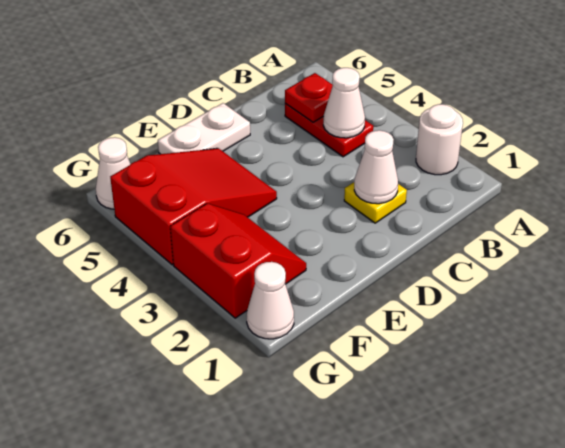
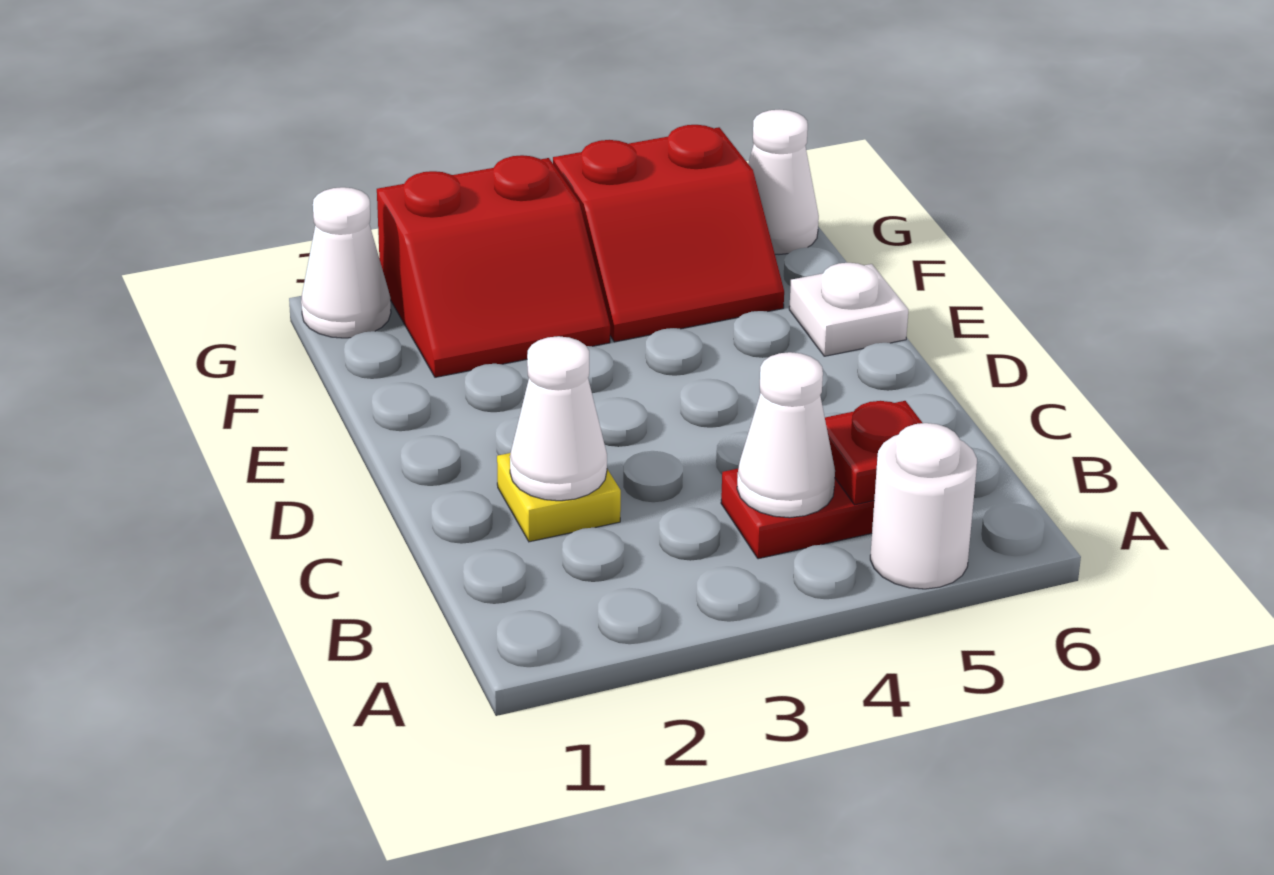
white 1x1 round brick [416,104,463,175] -> white 1x1 round brick moved to [870,423,977,589]
white 1x2 plate [158,103,250,154] -> white 1x1 plate [789,263,909,356]
red 2x3 slope [110,148,277,265] -> red 2x2 slope [553,125,784,342]

